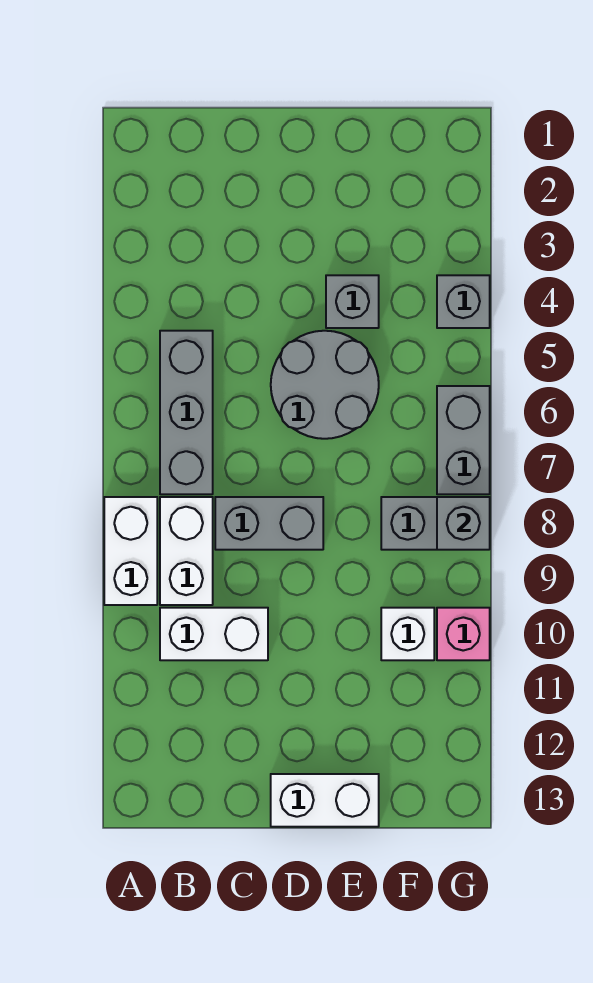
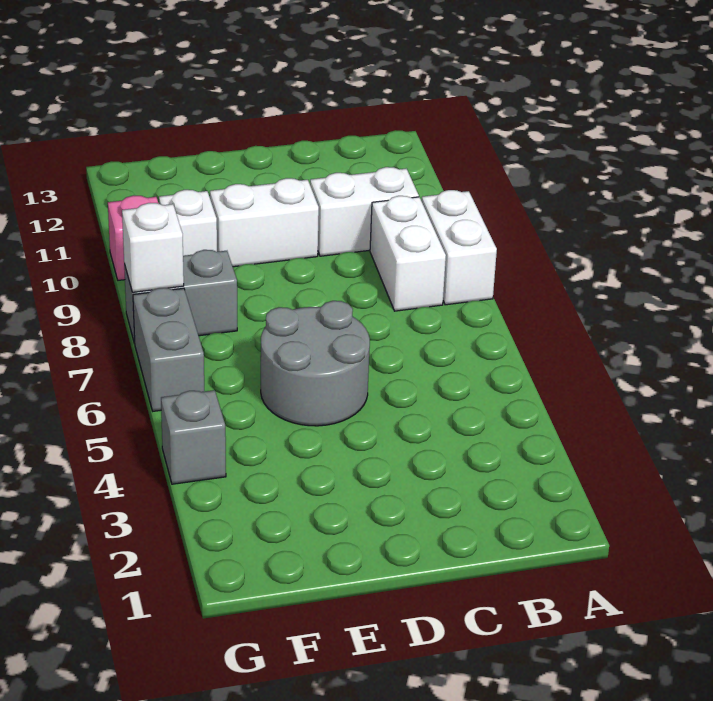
grey 1x3 brick [160,331,213,494] -> none
grey 1x2 brick [215,497,323,550] -> none
white 1x2 brick [271,774,379,827] -> white 1x2 brick moved to [210,178,319,267]
grey 1x1 brick [326,275,379,328] -> none
grey 1x1 brick [437,497,490,550] -> white 1x1 brick [122,203,184,292]

